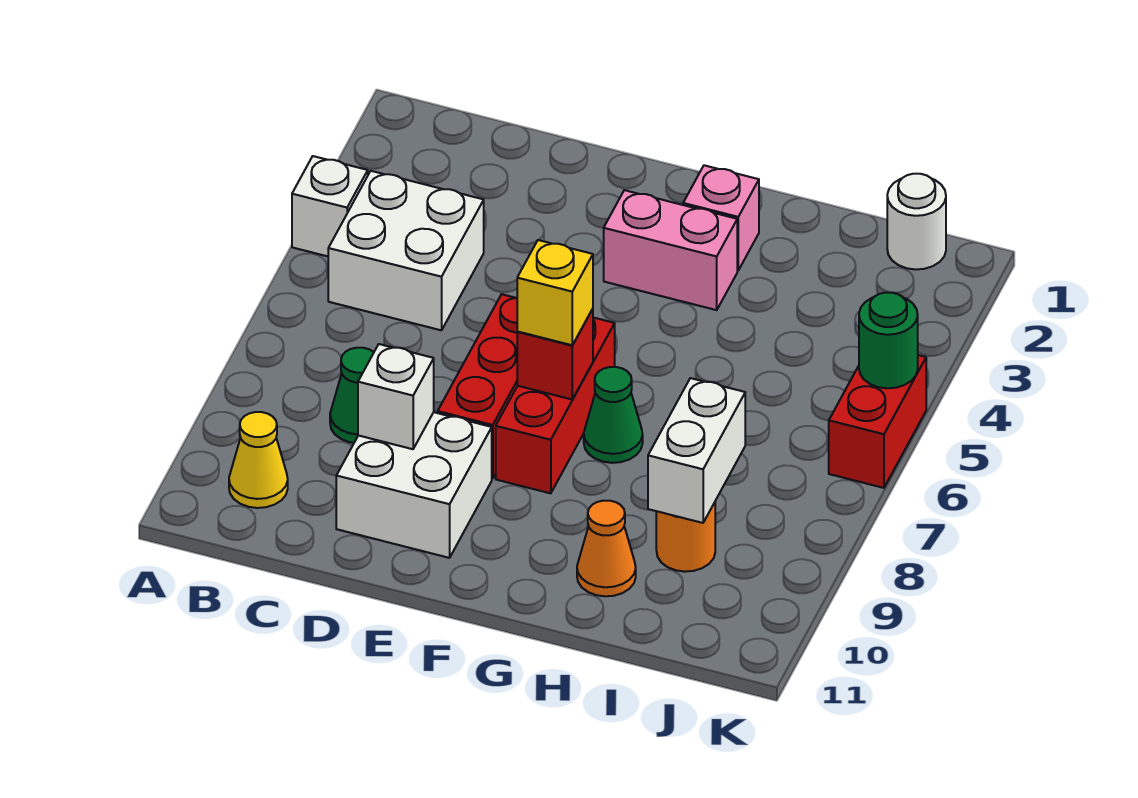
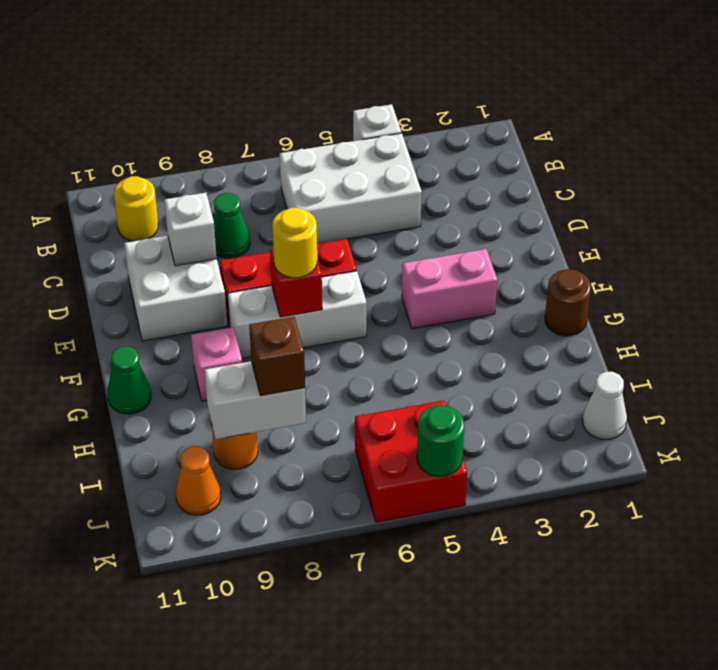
white 2x2 brick [328,171,484,330] -> white 2x3 brick [280,133,422,244]
yellow 1x1 cone [229,412,288,508] -> yellow 1x1 round brick [114,176,158,241]
pink 1x2 brick [604,190,737,310] -> pink 1x2 brick turned to [402,249,497,329]
red 1x3 brick [496,318,615,493] -> white 1x3 brick [227,271,367,358]
yellow 1x1 brick [517,240,593,345] -> yellow 1x1 round brick [272,208,317,278]
none -> brown 1x1 round brick [545,269,591,336]
pink 1x1 brick [683,165,759,270] -> pink 1x1 brick moved to [191,327,242,401]
green 1x1 cone [584,367,643,463] -> green 1x1 cone moved to [108,346,151,414]
orange 1x1 cone [577,501,636,596] -> orange 1x1 cone moved to [176,446,221,515]
none -> brown 1x1 brick [249,317,305,396]
white 1x1 round brick [887,174,946,270] -> white 1x1 cone [583,372,627,440]
red 1x2 brick [829,355,926,488] -> red 2x2 brick [355,400,467,522]

